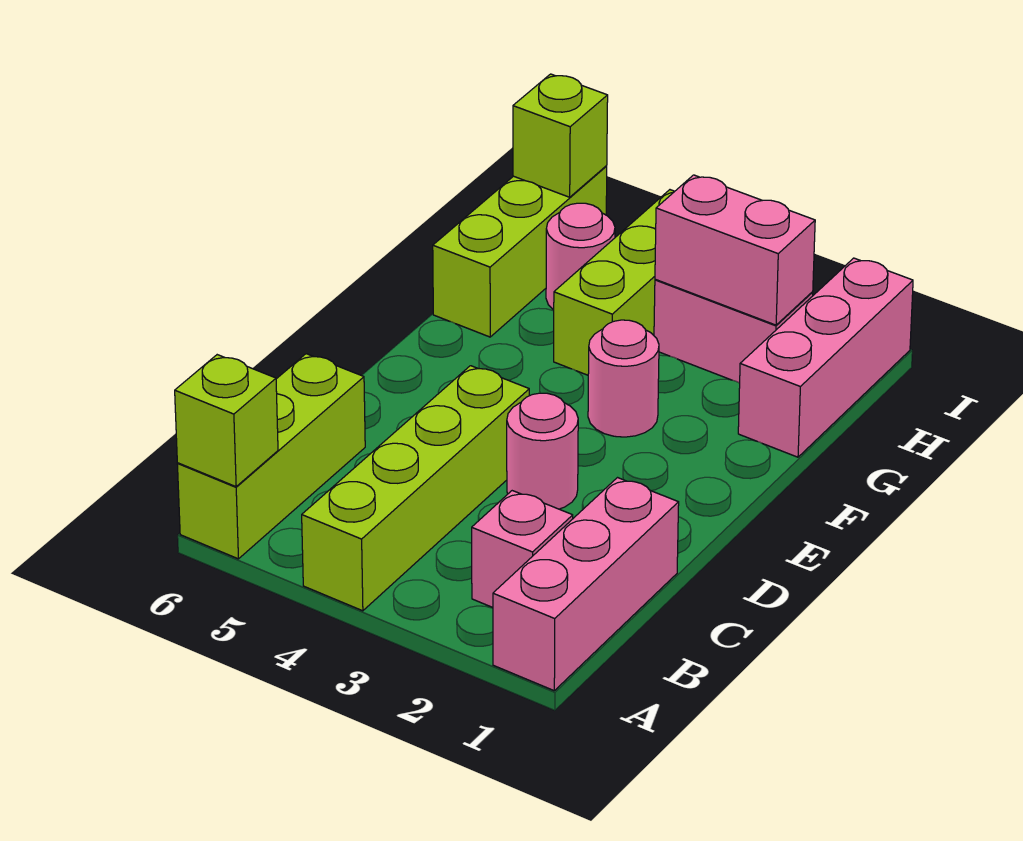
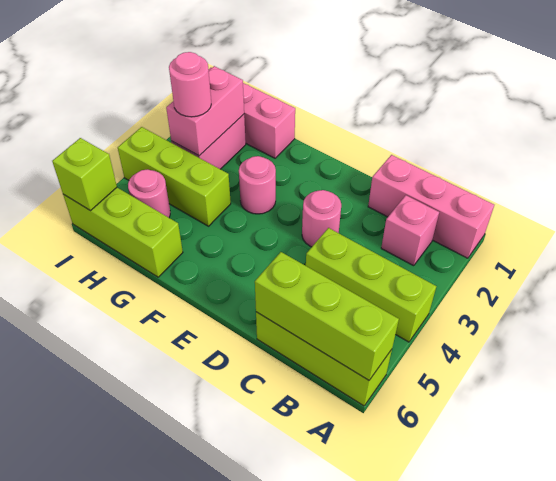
lime 1x4 brick [302,366,529,611] -> lime 1x3 brick [306,228,436,342]
lime 1x1 brick [175,355,278,487] -> lime 1x3 brick [255,252,399,380]
none -> pink 1x1 round brick [169,52,211,117]

